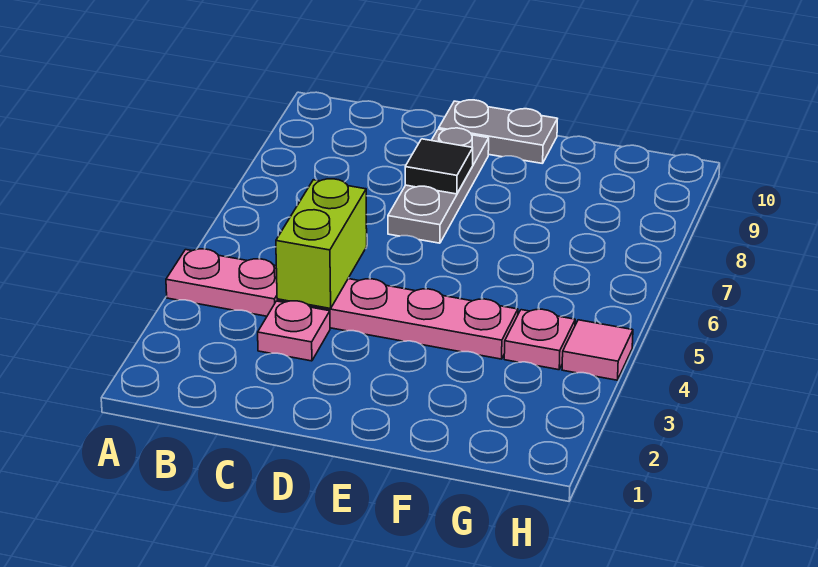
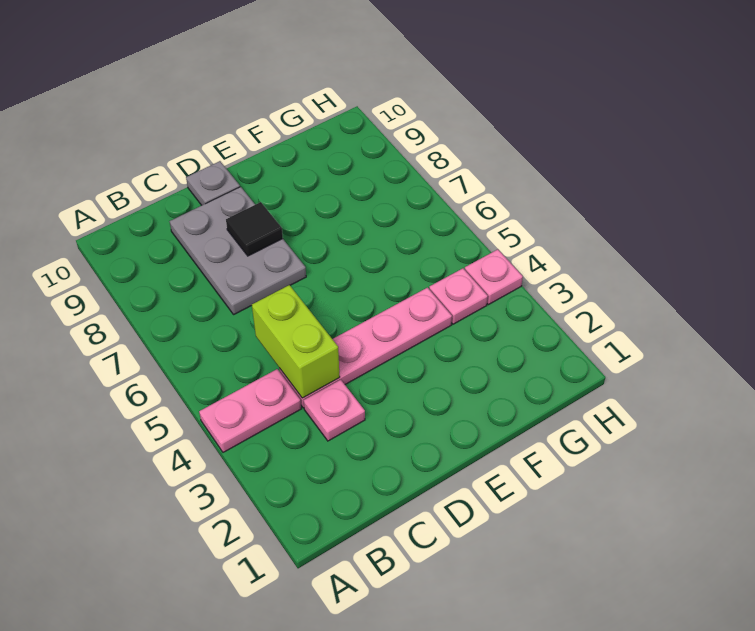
grey 1x3 plate [388,128,489,243] -> grey 2x3 plate [170,187,306,314]
grey 1x2 plate [439,100,557,164] -> grey 1x1 plate [186,161,240,205]
pink 1x1 tile [562,320,633,380] -> pink 1x1 plate [465,249,523,305]

